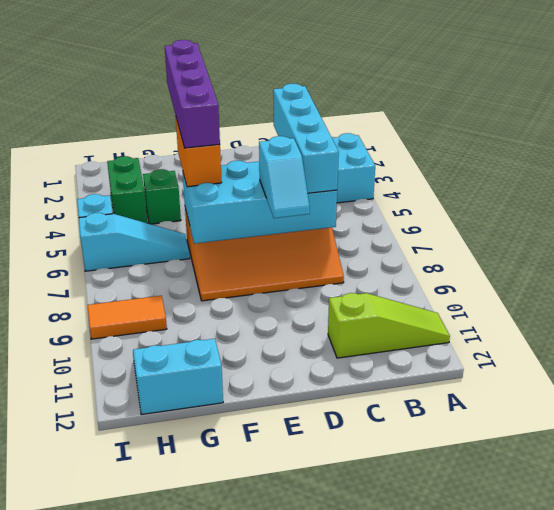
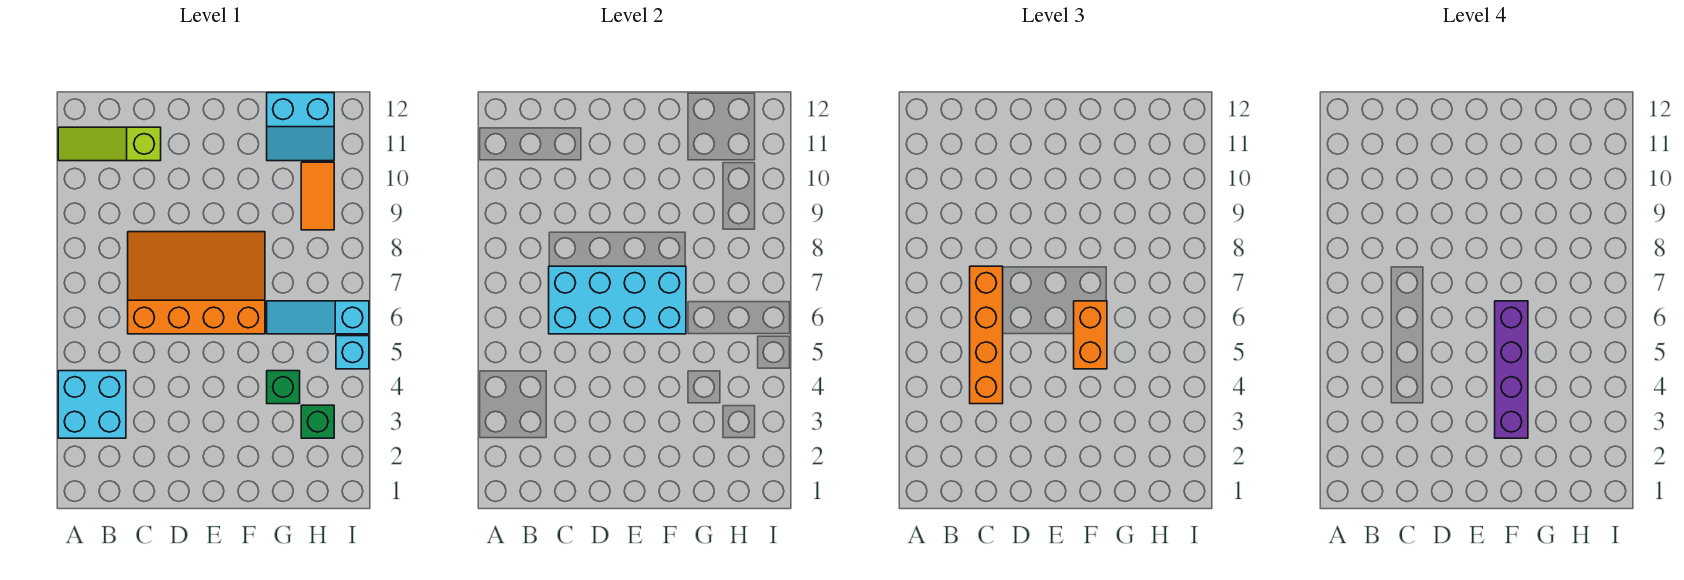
cyan 1x4 brick [273,84,339,193] -> orange 1x4 brick [970,266,1003,404]
cyan 1x2 slope [259,136,310,218] -> none
green 1x2 brick [107,156,147,223] -> green 1x1 brick [301,405,334,438]
orange 1x2 tile [87,296,167,339] -> orange 1x2 tile turned to [301,162,334,230]

